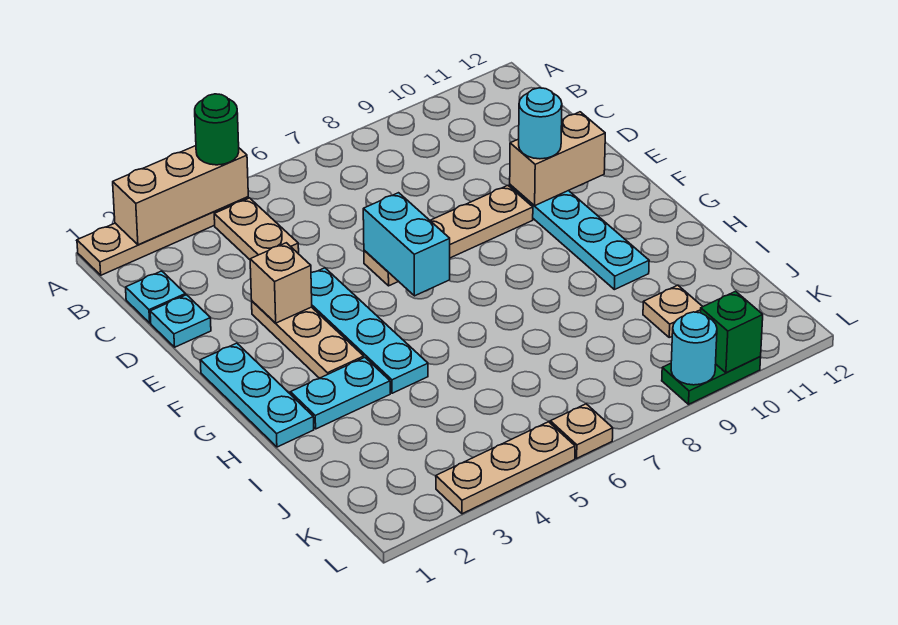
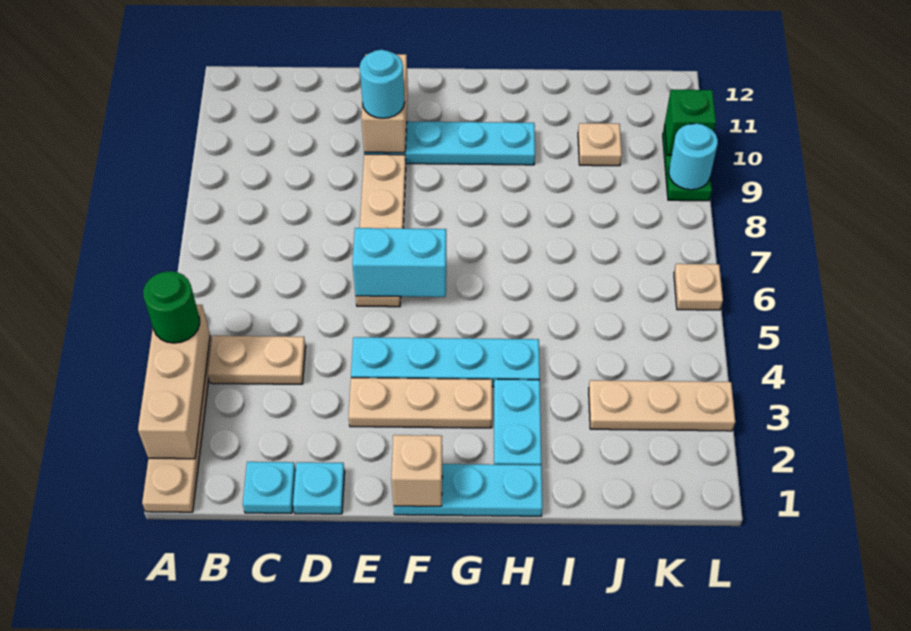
tan 1x1 brick [250,243,312,323] -> tan 1x1 brick moved to [392,435,442,506]
tan 1x3 plate [436,422,575,514] -> tan 1x3 plate turned to [589,380,735,431]

